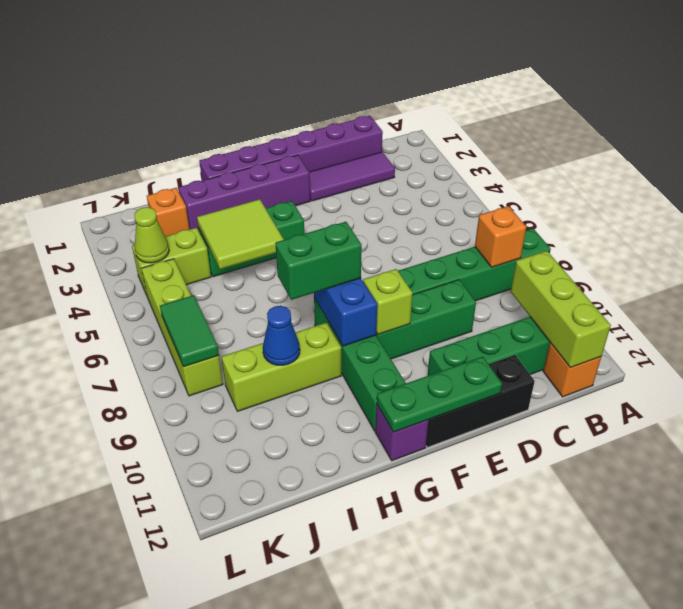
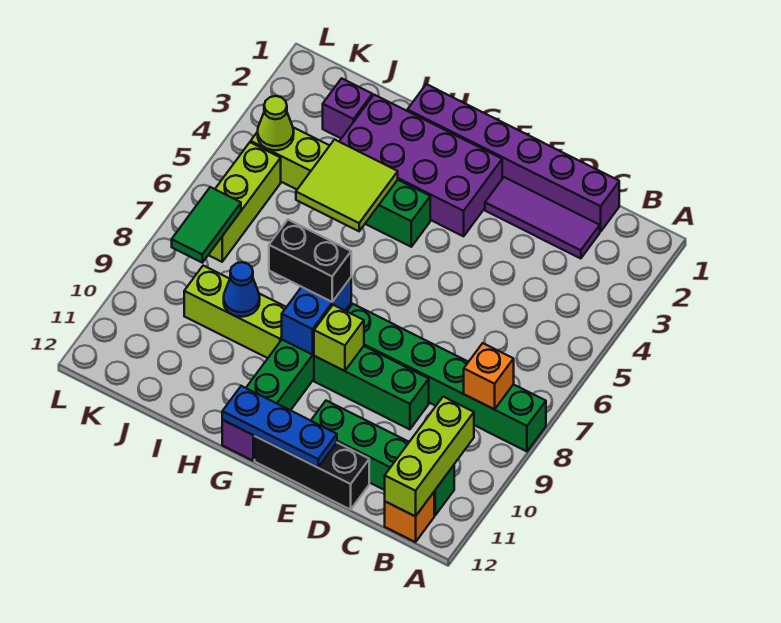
green 1x3 plate [377,357,502,432] -> blue 1x3 plate [222,386,337,467]
purple 1x4 brick [178,155,310,231] -> purple 2x4 brick [339,95,502,236]
green 1x2 brick [275,222,362,300] -> black 1x2 brick [269,220,351,302]
orange 1x1 brick [147,188,190,236] -> purple 1x1 brick [323,78,372,138]
lime 1x4 brick [141,259,223,396] -> lime 1x3 brick [209,142,281,262]

